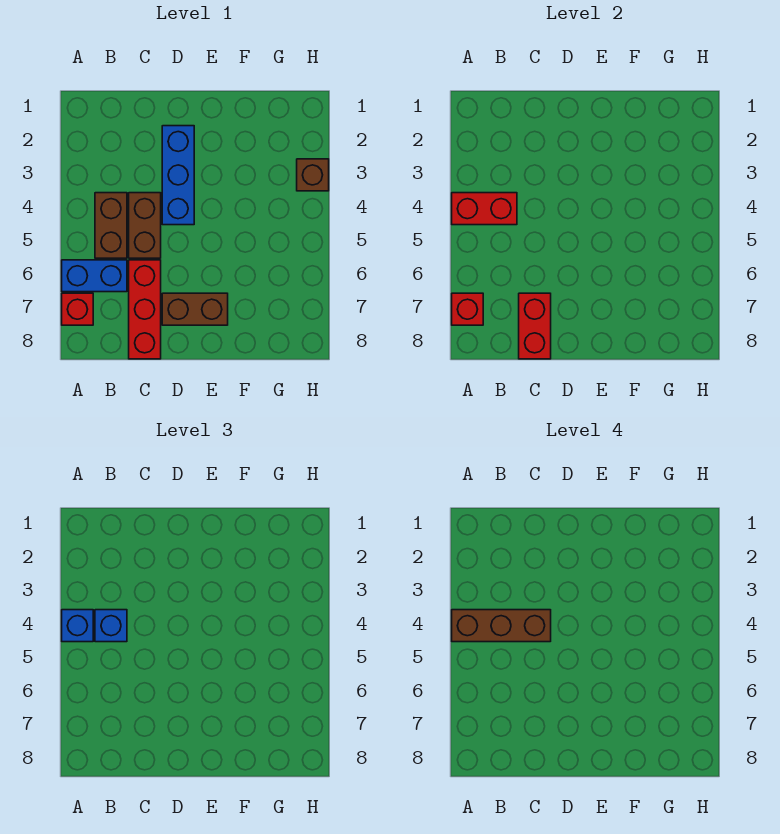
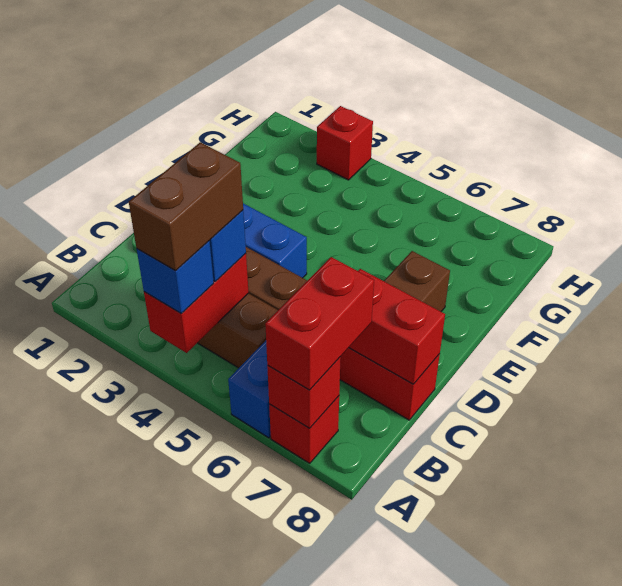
brown 1x3 brick [452,610,551,642] -> brown 1x2 brick [129,142,243,271]
none -> red 1x2 brick [265,257,374,390]
brown 1x1 brick [297,159,329,191] -> red 1x1 brick [317,106,373,180]

